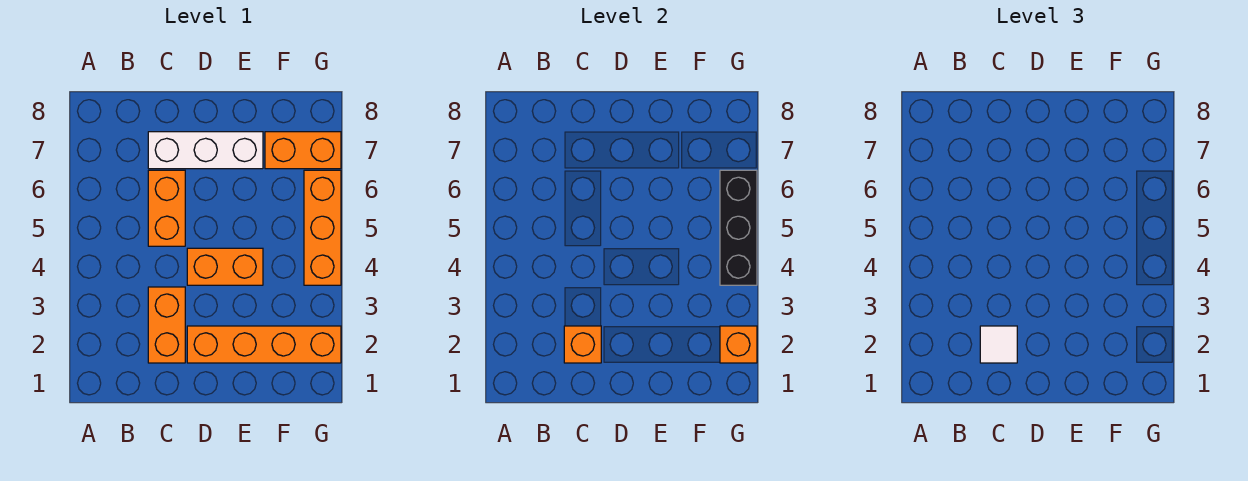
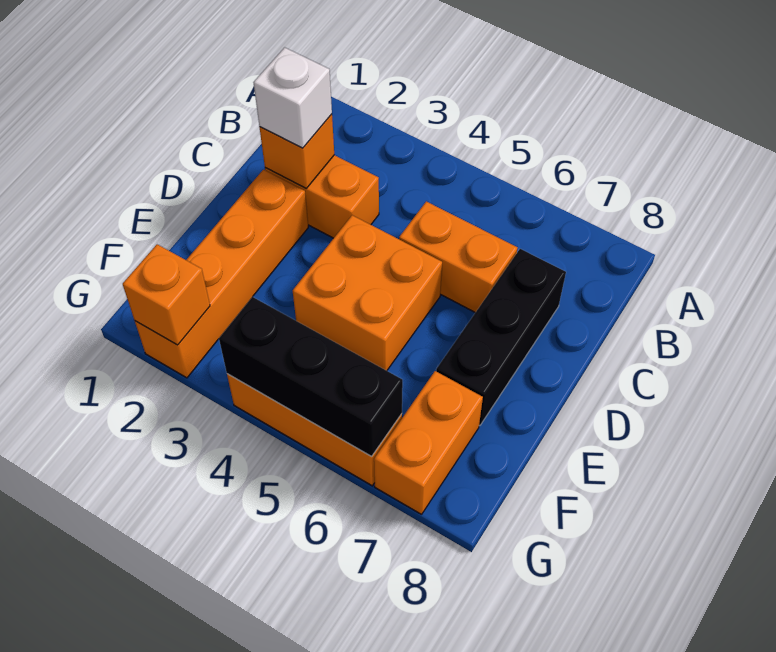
white 1x1 tile [980,326,1017,363] -> white 1x1 brick [253,47,332,148]
white 1x3 brick [148,132,263,169] -> black 1x3 brick [436,249,566,426]
orange 1x2 brick [187,248,263,285] -> orange 2x2 brick [293,215,442,371]

